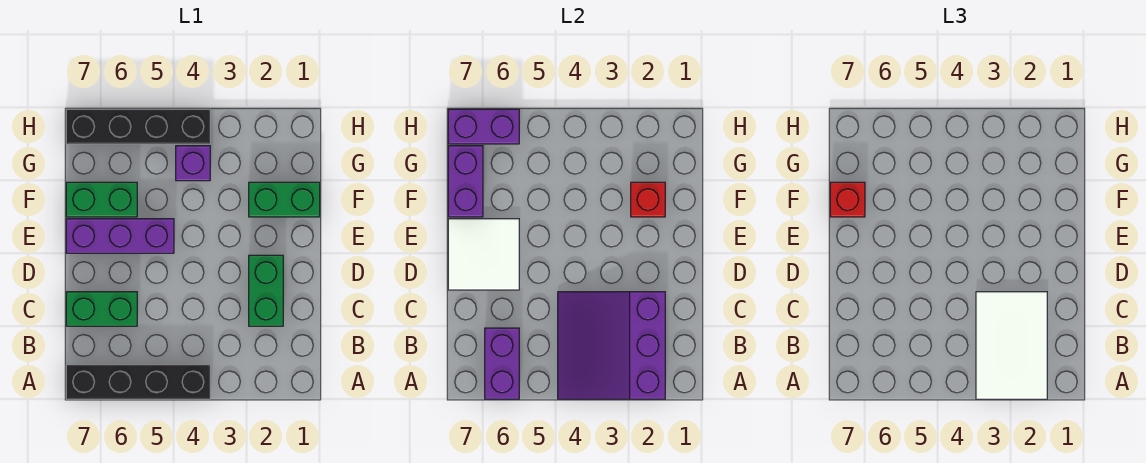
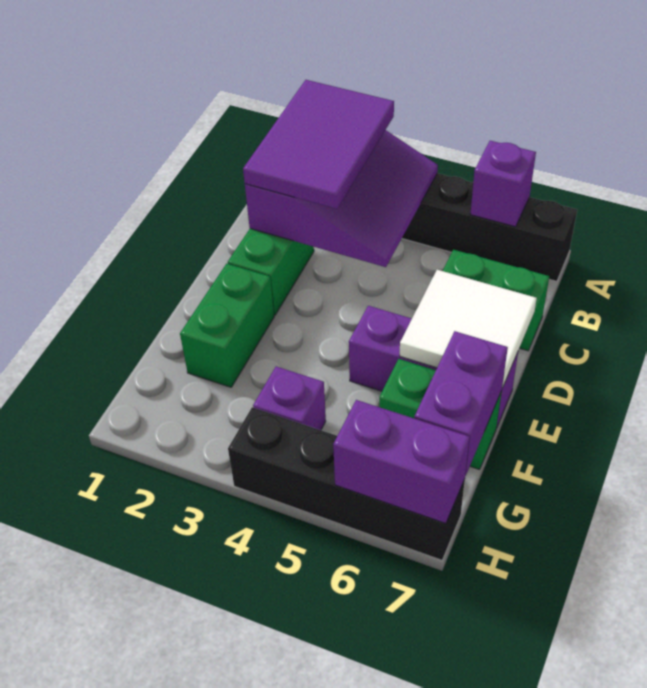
white 2x3 tile [976,292,1047,399] -> purple 2x3 tile [243,80,394,209]
purple 1x2 brick [485,328,519,399] -> purple 1x1 brick [470,141,536,227]
green 1x2 brick [249,182,320,217] -> green 1x2 brick turned to [180,264,274,387]
red 1x1 brick [631,182,665,217] -> none
red 1x1 brick [830,182,865,217] -> none

